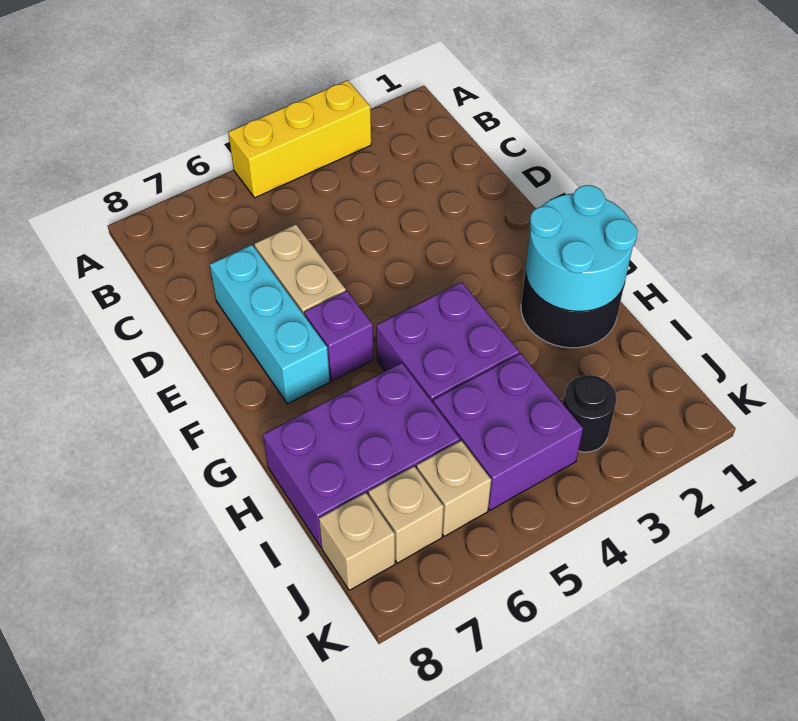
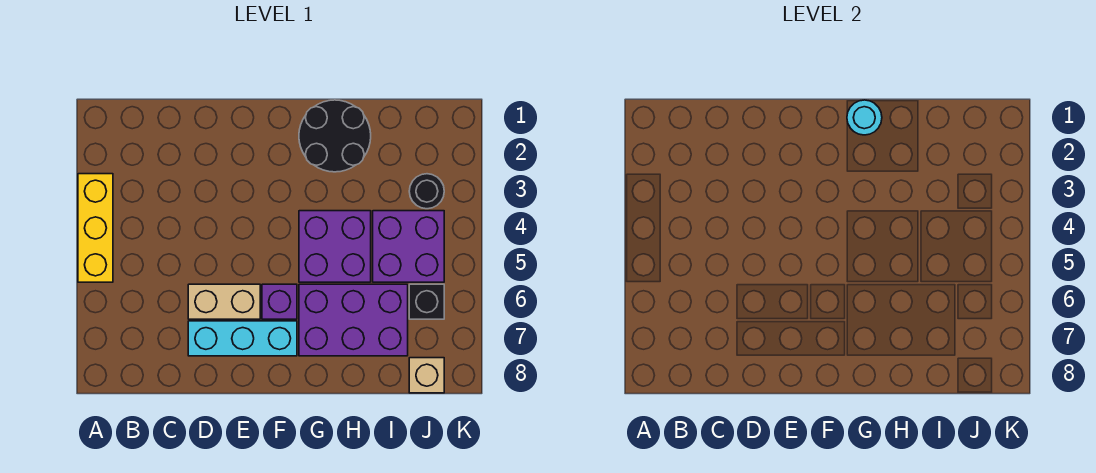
cyan 2x2 round brick [526,185,637,311] -> cyan 1x1 round brick [847,100,882,135]
purple 2x3 brick [263,363,460,547] -> purple 2x3 brick turned to [299,284,408,356]
tan 1x1 brick [417,440,491,536] -> black 1x1 brick [409,284,444,319]
tan 1x1 brick [368,466,444,563] -> none

